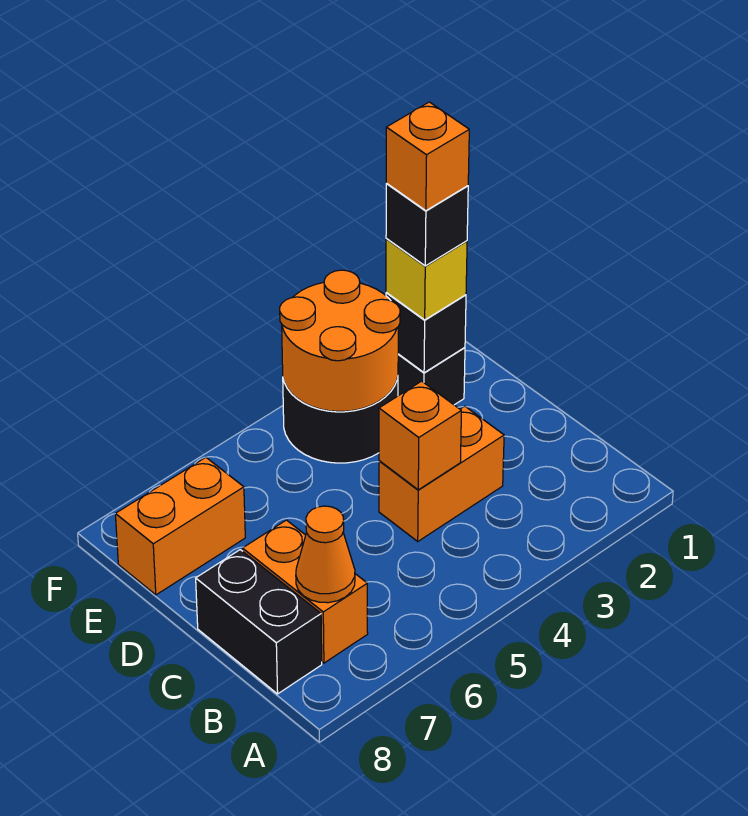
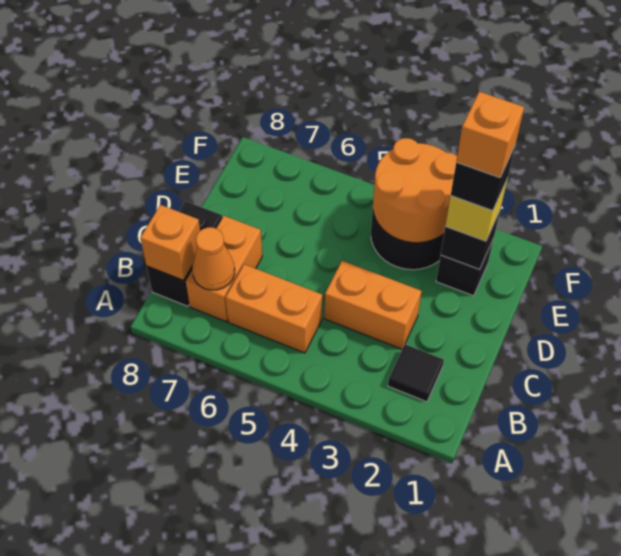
none -> black 1x1 tile [388,344,444,402]
orange 1x1 brick [379,381,461,490] -> orange 1x1 brick moved to [140,205,200,280]
orange 1x2 brick [115,457,245,595] -> orange 1x2 brick moved to [225,264,322,353]

